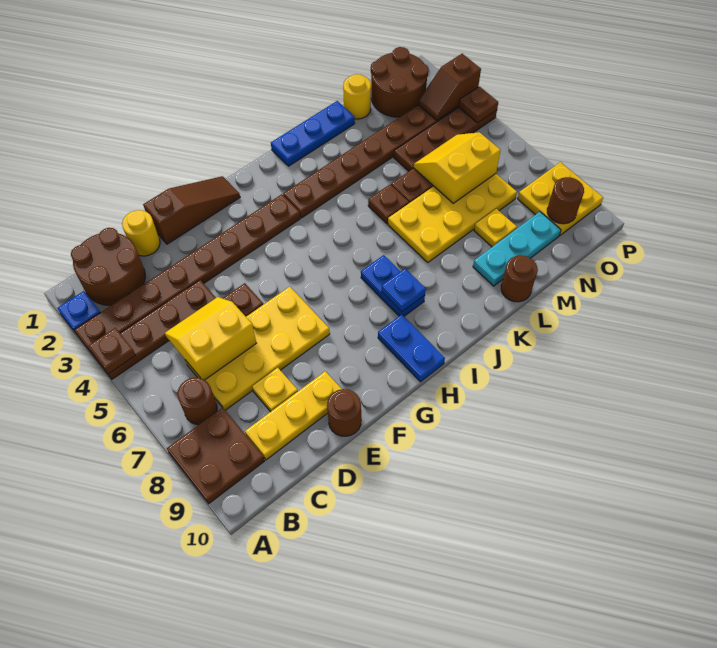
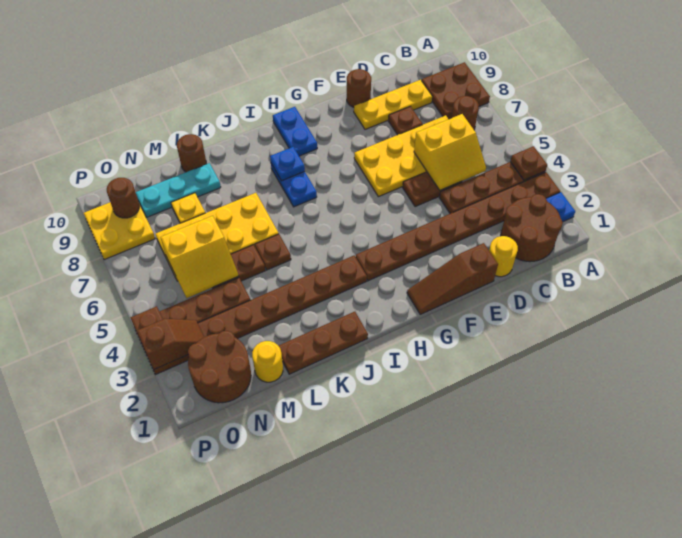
yellow 1x1 plate [252,368,298,412] -> brown 1x1 plate [388,106,422,135]
blue 1x3 plate [271,101,355,166] -> brown 1x3 plate [279,312,368,374]

